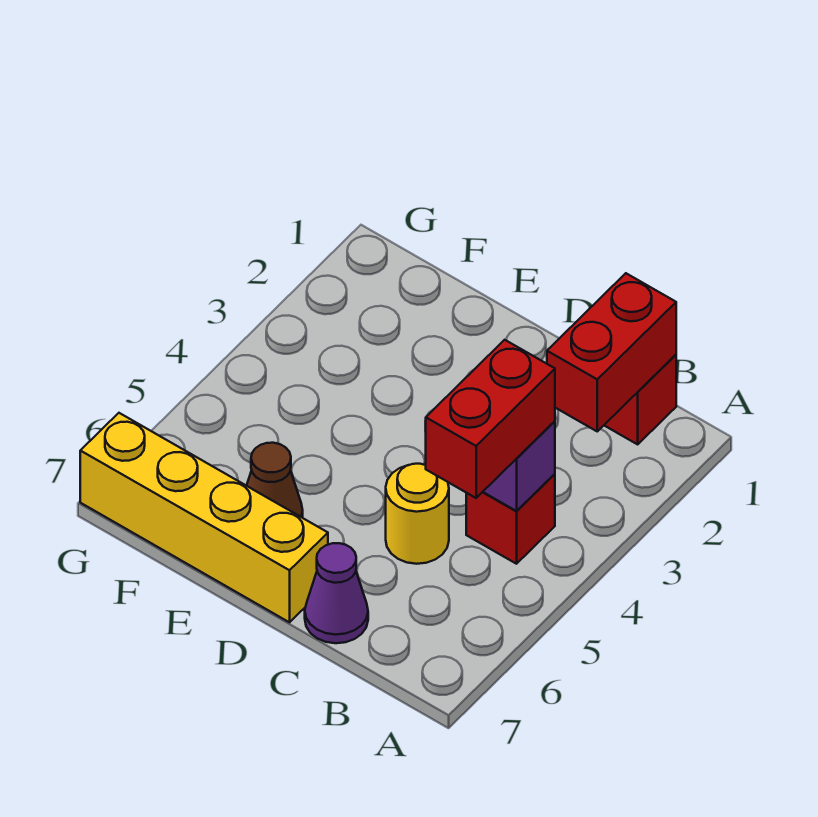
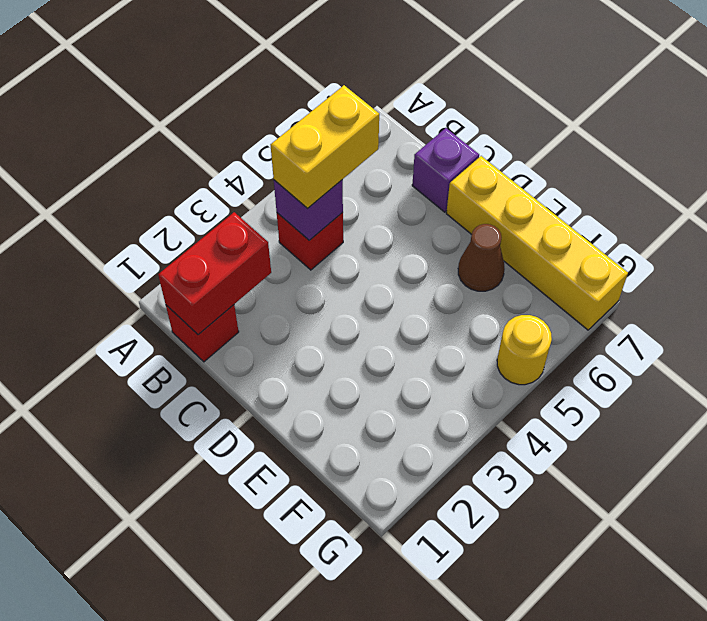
red 1x2 brick [426,340,555,498] -> yellow 1x2 brick [271,85,379,209]
yellow 1x1 round brick [386,464,449,564] -> yellow 1x1 round brick moved to [497,315,552,385]
purple 1x1 cone [305,543,368,643] -> purple 1x1 brick [412,128,479,212]

